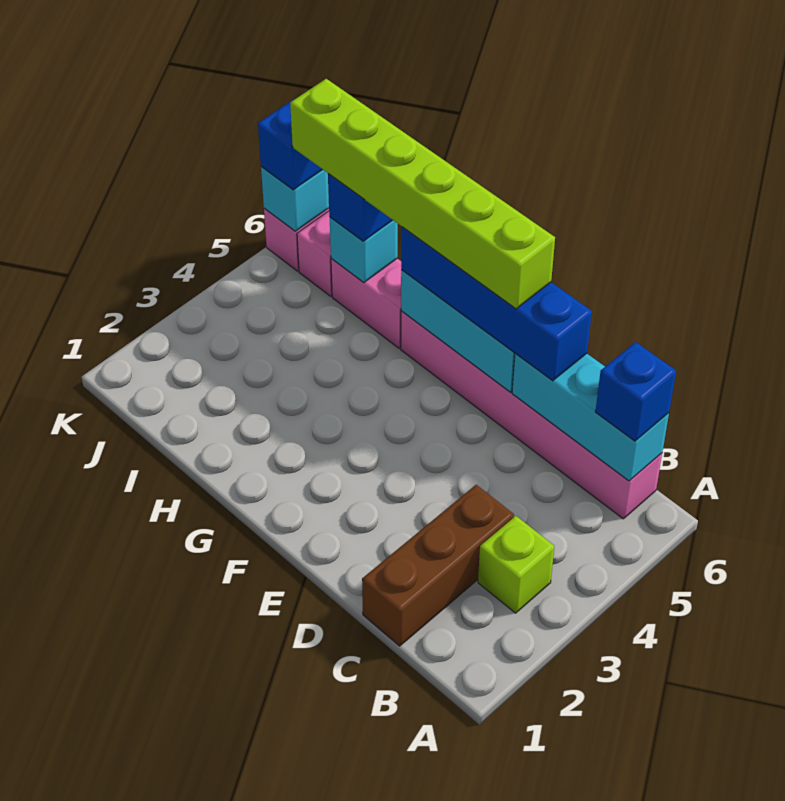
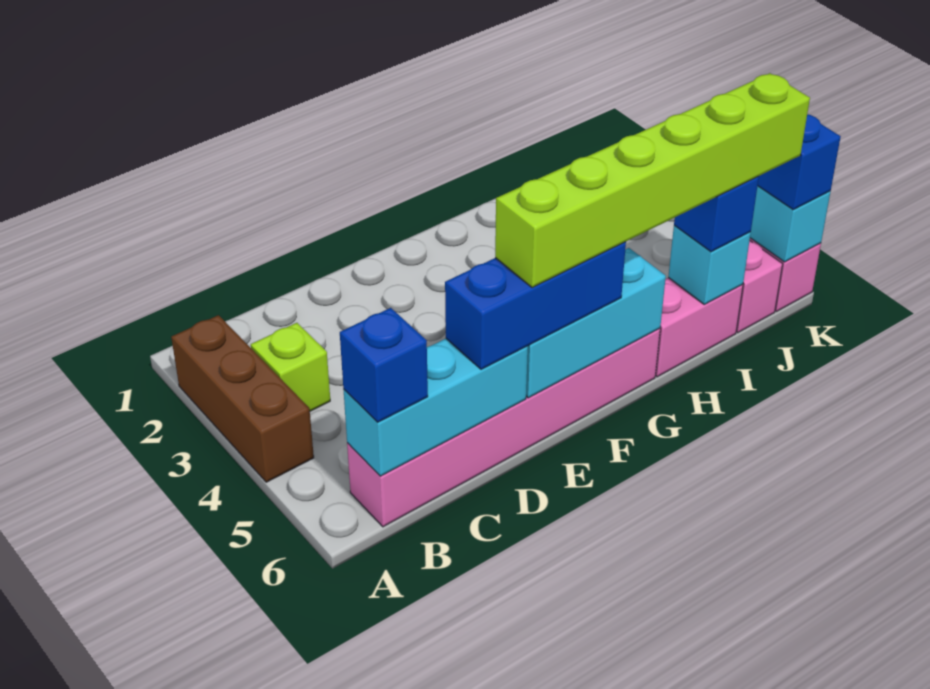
brown 1x3 brick [362,485,514,646] -> brown 1x3 brick moved to [171,315,314,482]
blue 1x4 brick [401,227,592,381] -> blue 1x3 brick [445,242,626,369]

